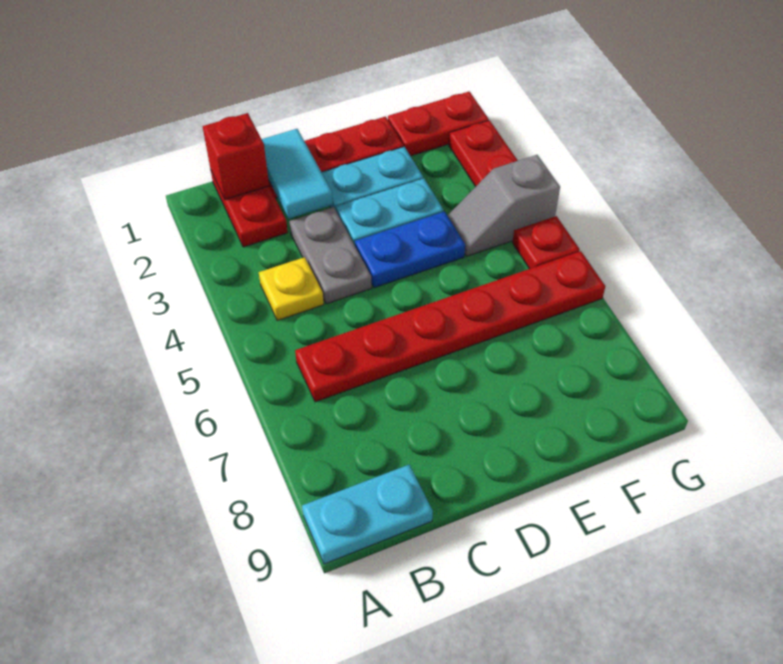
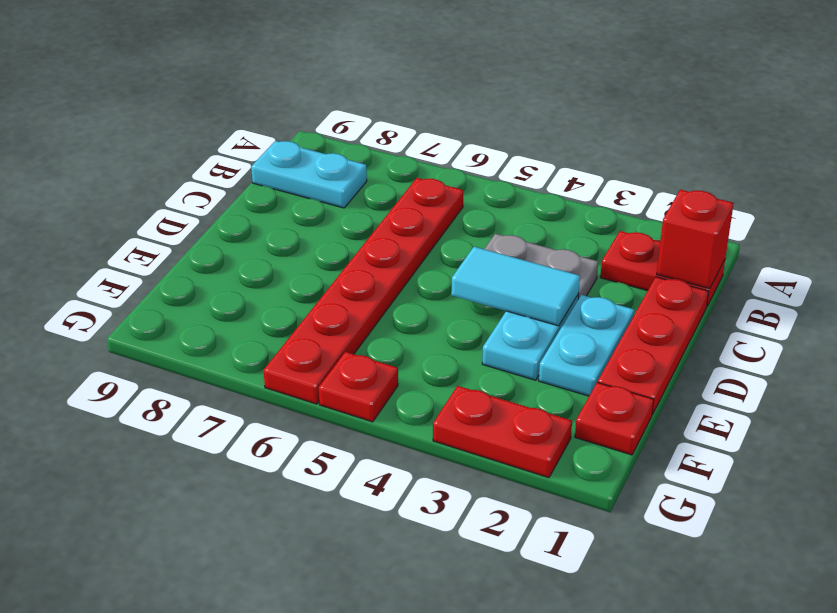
cyan 1x2 plate [302,465,433,564] -> cyan 1x2 plate turned to [251,141,367,208]
yellow 1x1 plate [259,257,324,321] -> none
cyan 1x2 tile [262,129,333,219] -> cyan 1x2 tile moved to [451,247,580,326]
blue 1x2 plate [355,212,465,288] -> none
red 1x2 plate [388,91,489,156] -> red 1x1 plate [575,382,654,455]
grey 1x2 slope [447,155,560,256] -> none

